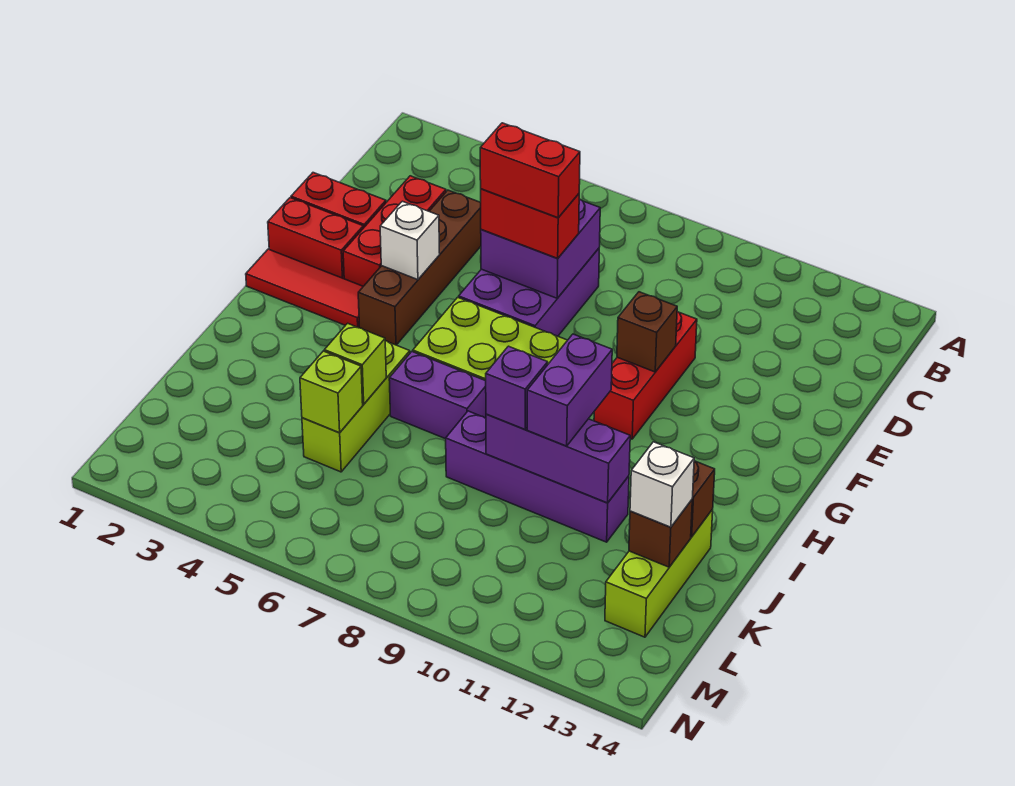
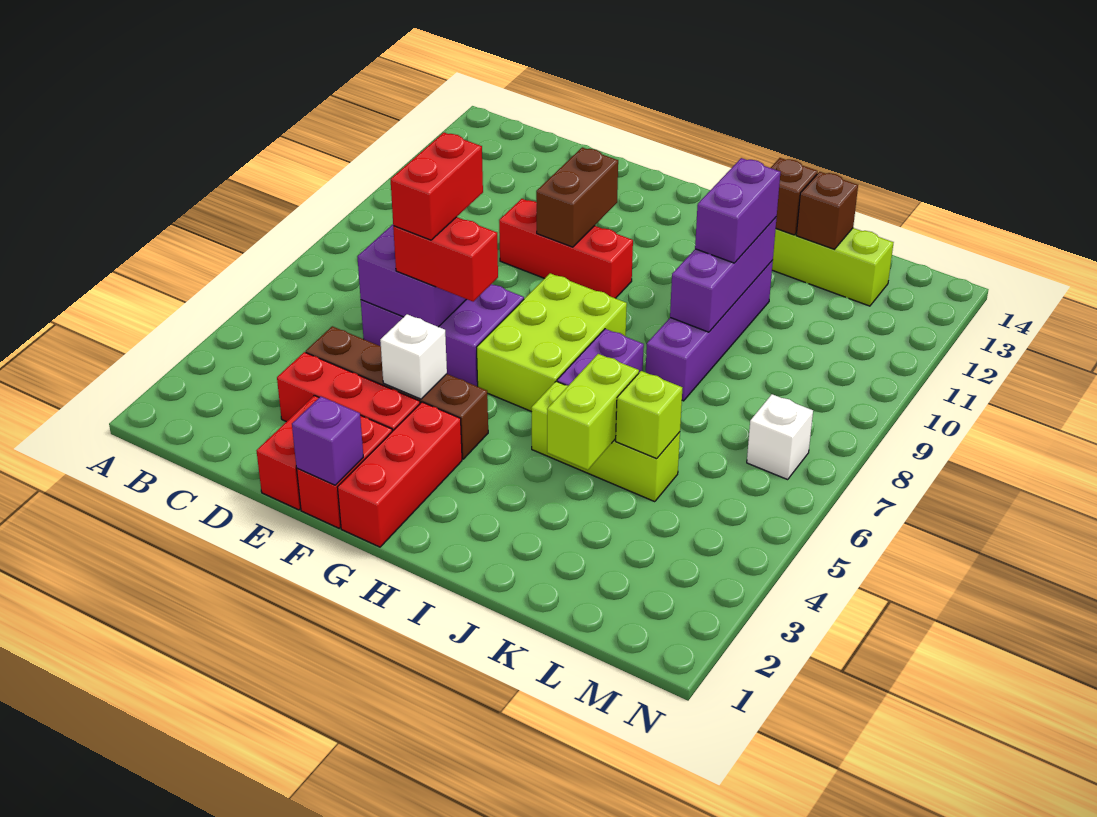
red 1x2 brick [481,189,579,258] -> red 1x2 brick turned to [393,217,498,301]
brown 1x1 brick [617,292,677,372] -> brown 1x2 brick [536,147,618,247]
red 1x3 tile [246,249,363,328] -> red 1x3 brick [337,402,462,547]
purple 1x2 brick [527,334,612,446] -> purple 1x2 brick turned to [695,158,780,263]
lime 1x1 brick [324,323,386,404] -> lime 1x2 brick [547,354,639,470]
purple 1x1 brick [486,346,548,429] -> purple 1x1 brick moved to [292,396,363,485]
white 1x1 brick [630,442,694,527] -> white 1x1 brick moved to [747,394,813,479]

